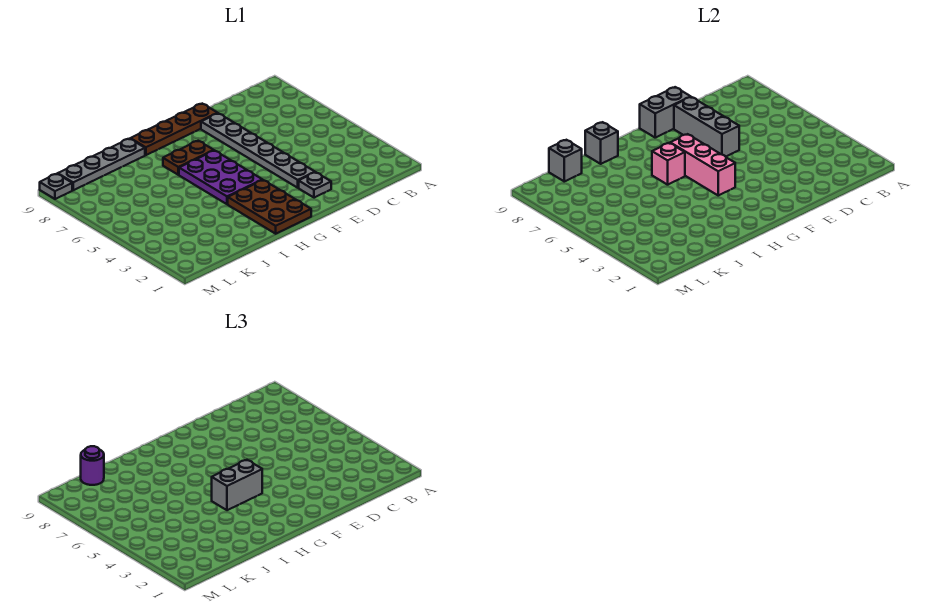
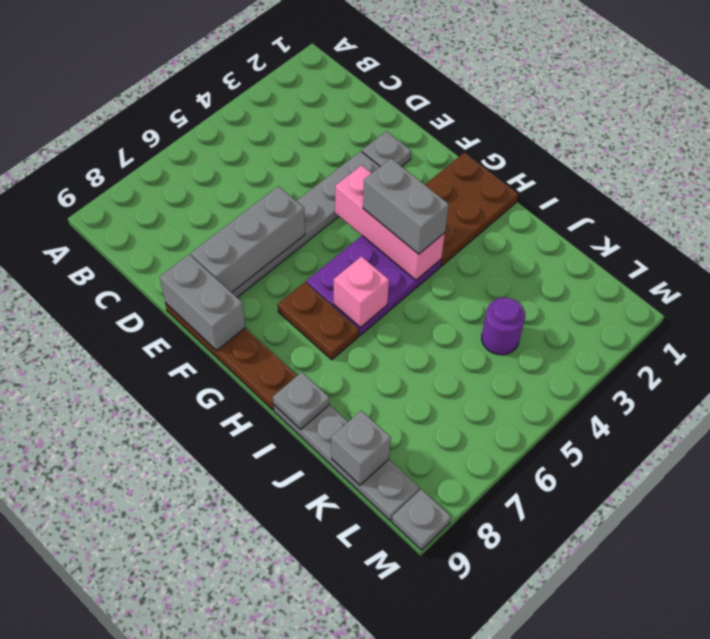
pink 1x3 brick [670,134,735,195] -> pink 1x3 brick turned to [335,165,445,280]
grey 1x1 brick [585,122,618,164] -> grey 1x1 plate [273,372,329,430]
purple 1x1 round brick [81,446,104,485] -> purple 1x1 round brick moved to [482,298,525,355]

